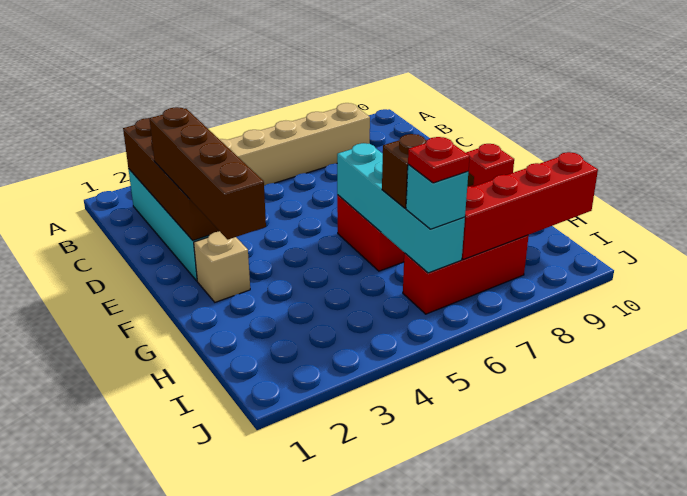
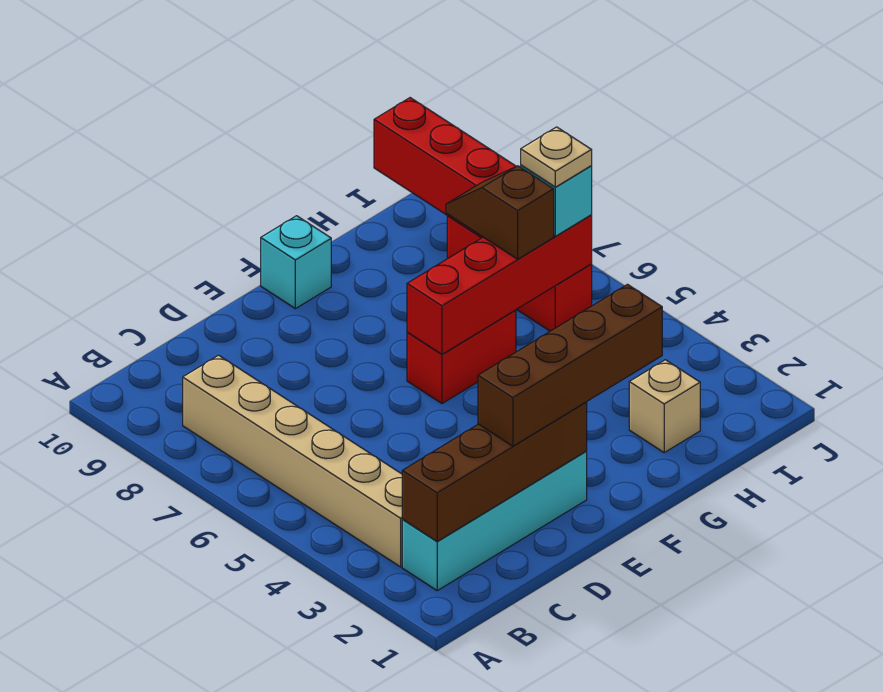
tan 1x1 brick [194,231,250,302] -> tan 1x1 brick moved to [629,360,700,452]
cyan 1x4 brick [337,143,465,273] -> red 1x4 brick [407,215,592,354]
red 1x1 brick [466,144,514,187] -> cyan 1x1 brick [261,216,331,309]
red 1x1 plate [408,137,470,183] -> tan 1x1 plate [521,127,592,187]

